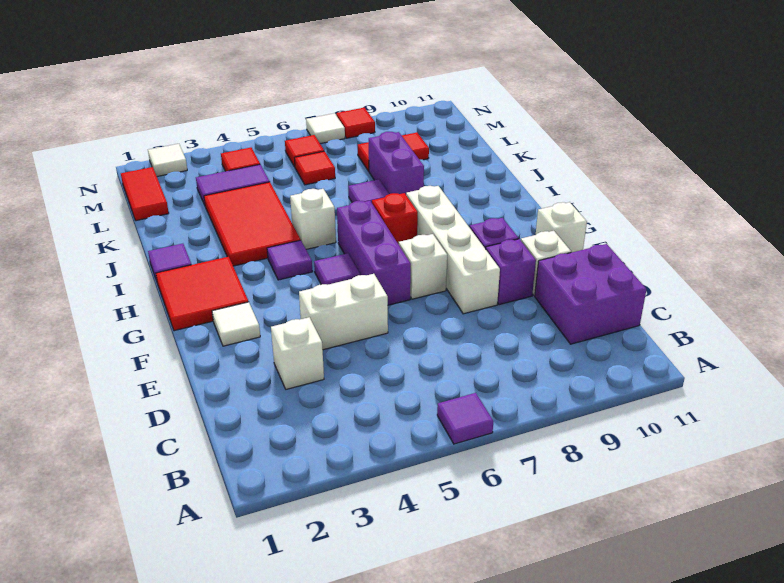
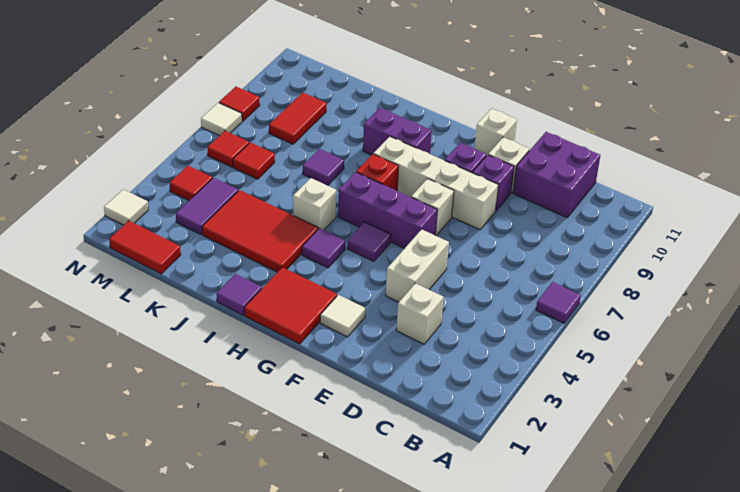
purple 1x2 brick [369,132,424,194] -> purple 1x2 brick moved to [363,108,432,155]

